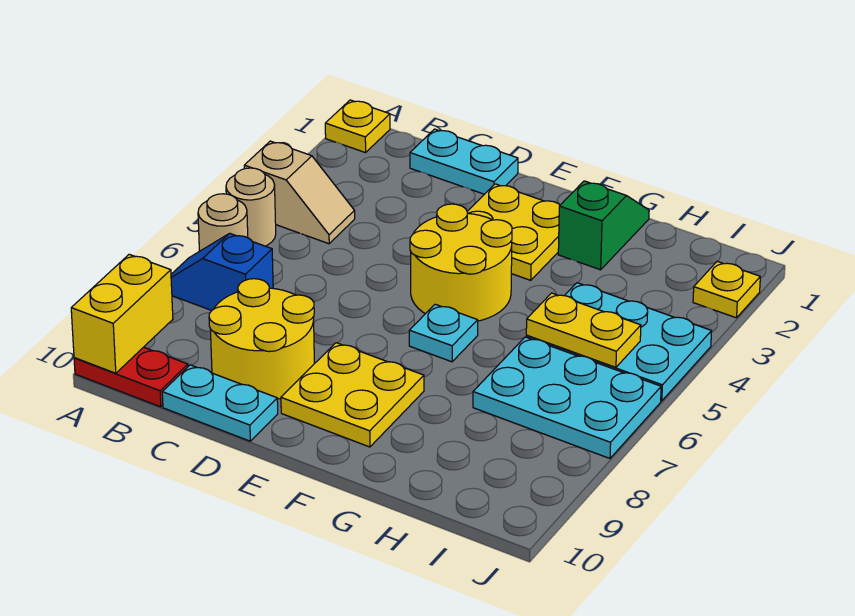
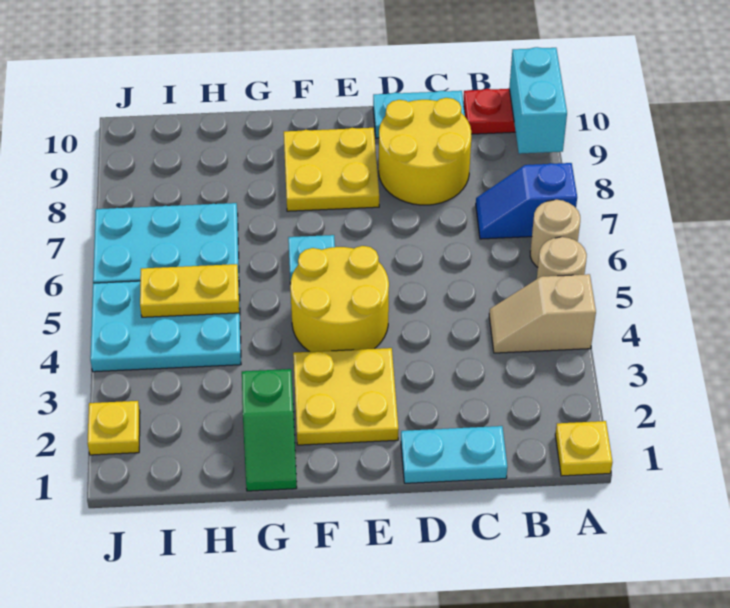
blue 1x2 slope [171,233,273,310] -> blue 1x2 slope turned to [476,163,577,239]
yellow 1x2 brick [71,254,173,373] -> cyan 1x2 brick [509,47,567,154]

